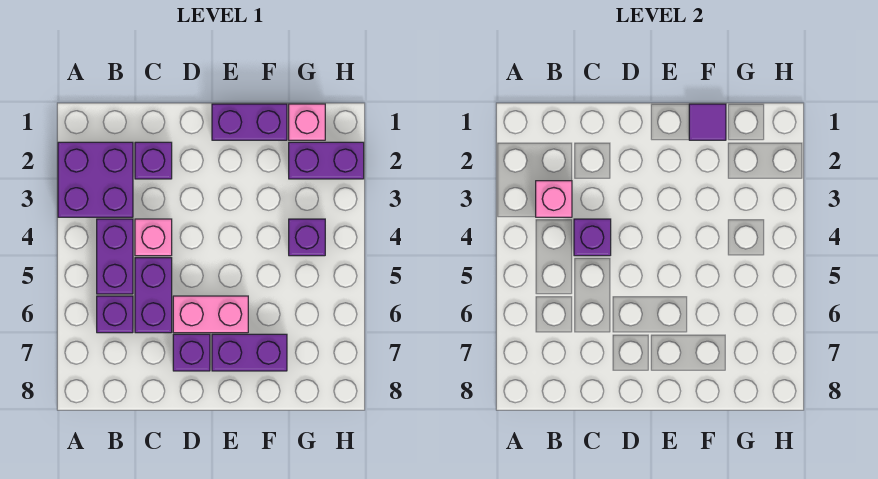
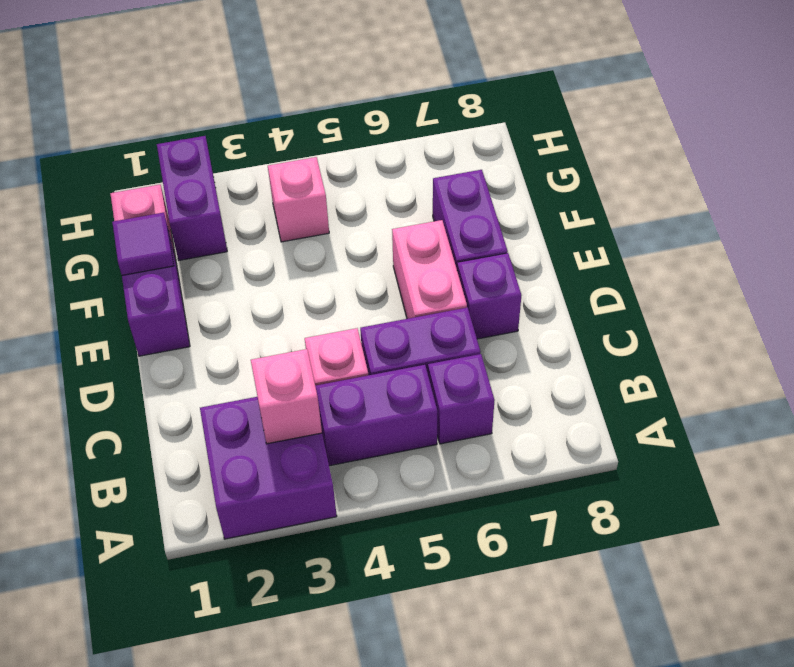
purple 1x1 brick [135,142,172,179] -> none
purple 1x1 brick [574,219,611,256] -> none
purple 1x1 brick [289,219,325,256] -> pink 1x1 brick [268,157,329,242]

